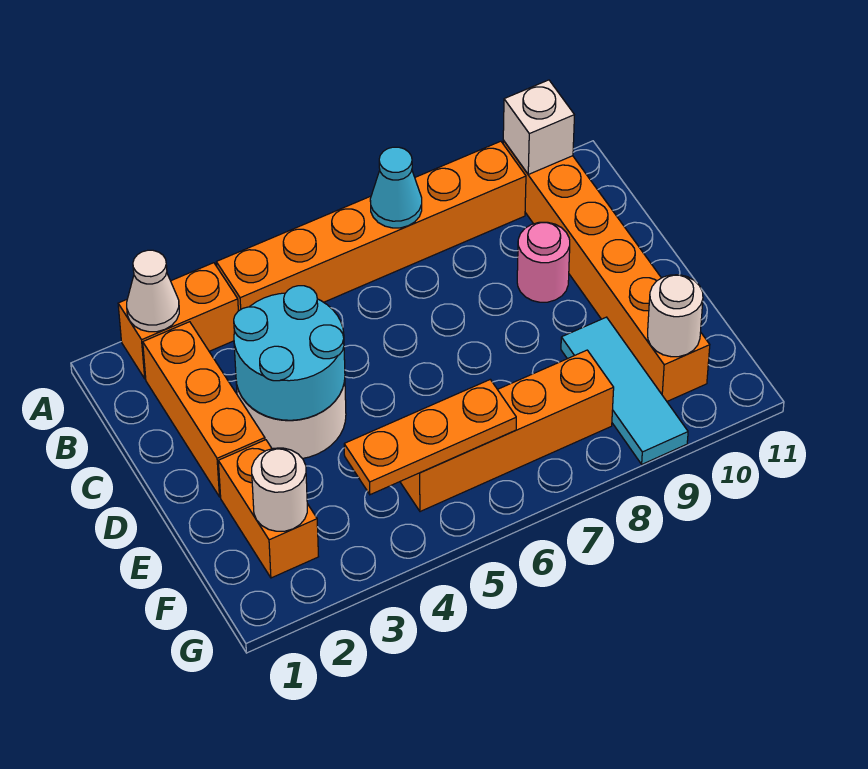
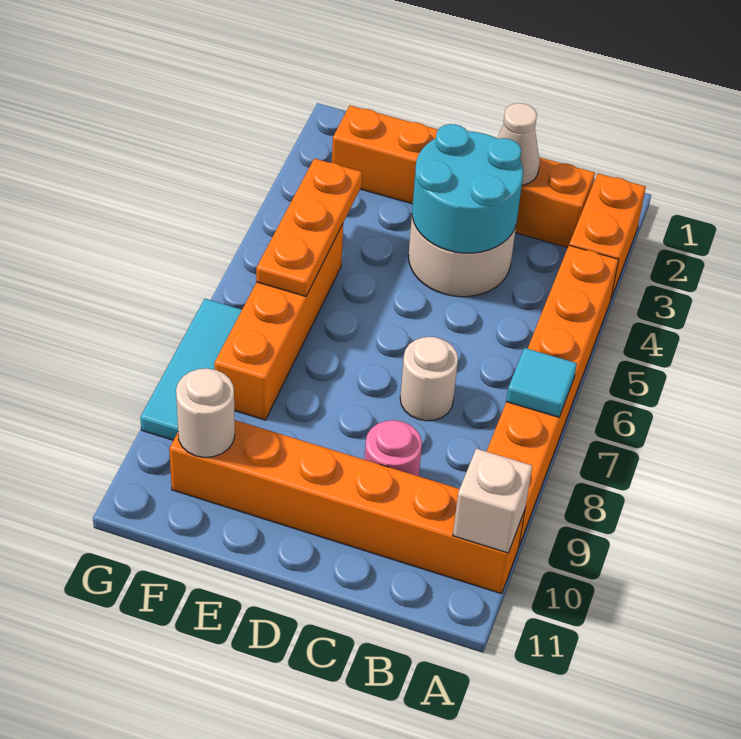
white 1x1 cone [127,250,179,332] -> white 1x1 cone moved to [497,103,540,185]
cyan 1x1 cone [370,147,422,228] -> cyan 1x1 tile [506,348,577,417]
cyan 1x3 tile [561,317,688,464] -> cyan 1x3 tile turned to [140,299,242,440]
white 1x1 round brick [252,448,307,531] -> white 1x1 round brick moved to [400,337,458,421]

